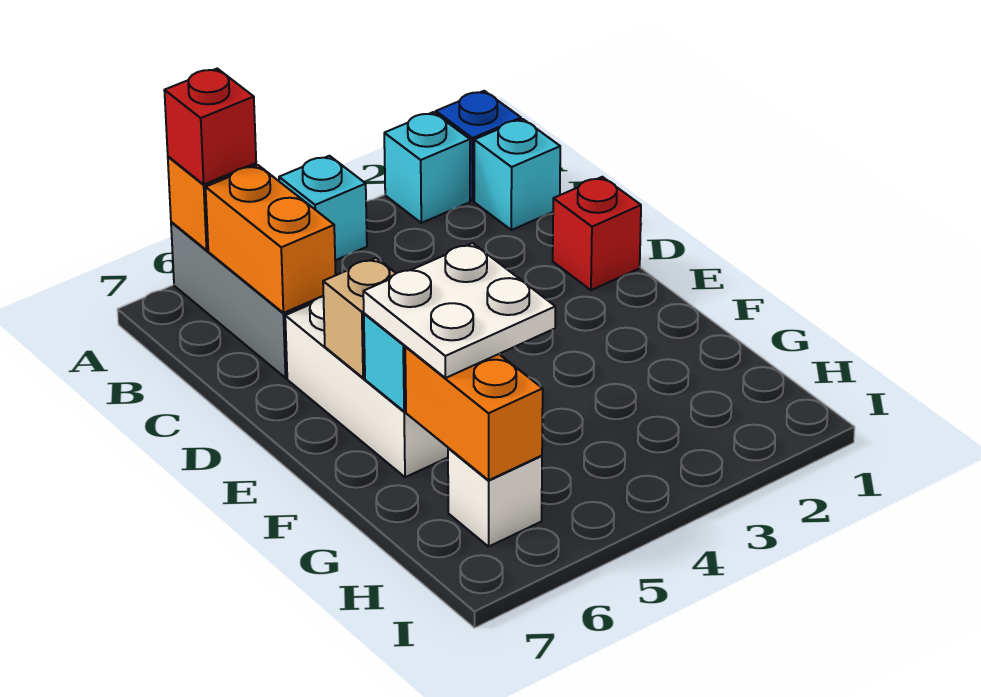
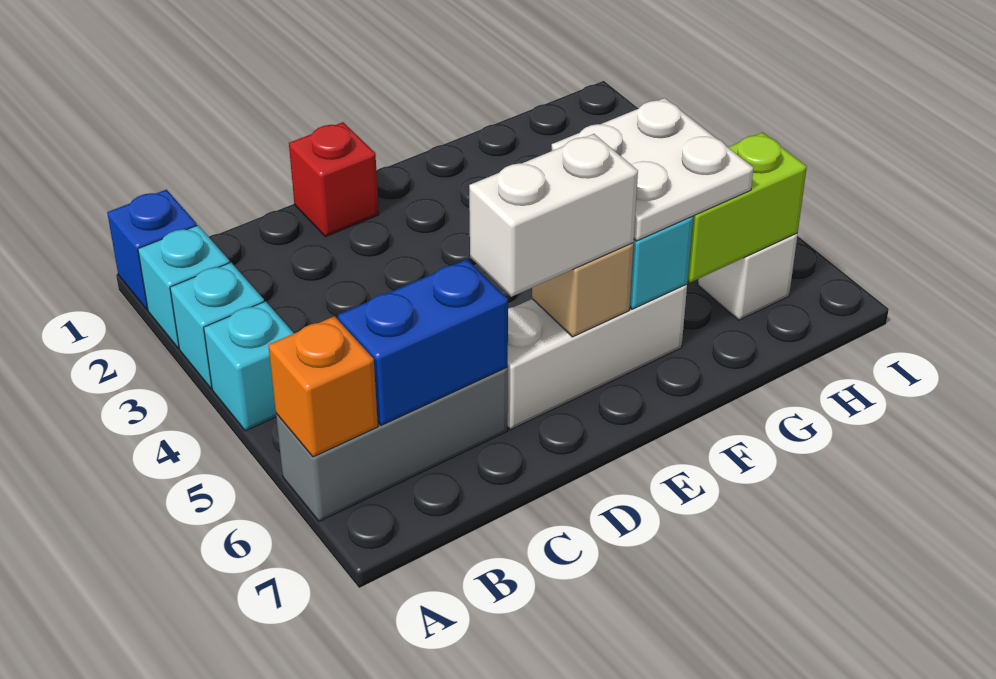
red 1x1 brick [164,69,256,184] -> none
cyan 1x1 brick [474,119,560,230] -> cyan 1x1 brick moved to [170,262,264,388]
orange 1x2 brick [206,165,336,313] -> blue 1x2 brick [338,259,508,425]
none -> white 1x2 brick [469,134,638,297]
orange 1x2 brick [405,347,543,480] -> lime 1x2 brick [688,132,807,282]

